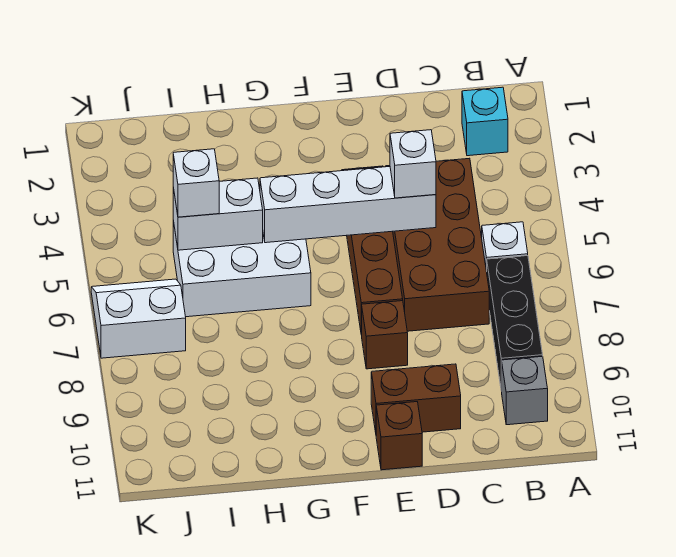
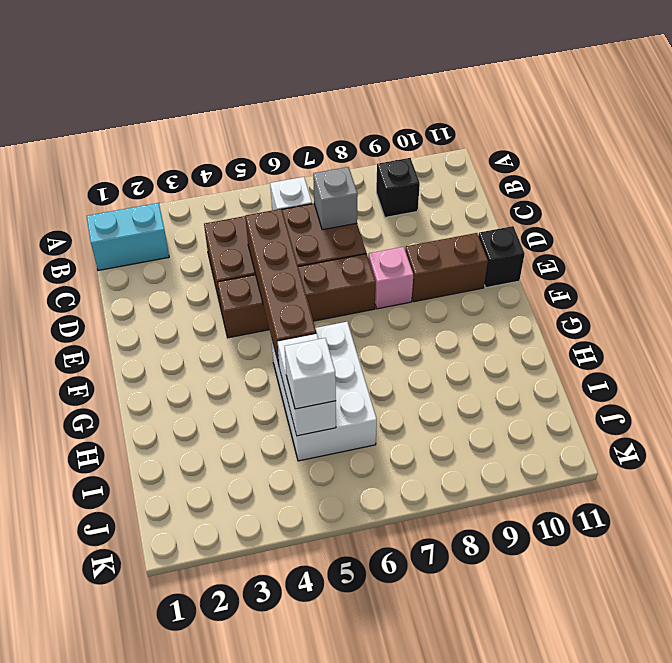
cyan 1x1 brick [462,87,508,156] -> cyan 1x2 brick [87,203,169,271]
black 1x3 brick [487,256,543,391] -> black 1x1 brick [376,158,420,217]
grey 1x1 brick [502,356,548,425] -> grey 1x1 brick moved to [313,167,358,230]
white 1x4 brick [260,167,436,243] -> brown 1x4 brick [245,209,316,365]
white 1x1 brick [390,130,436,198] -> none
brown 1x2 brick [371,364,461,432] -> brown 1x2 brick turned to [405,233,488,302]
brown 1x1 brick [362,301,408,369] -> pink 1x1 brick [368,247,413,309]
brown 1x1 brick [376,402,422,470] -> black 1x1 brick [478,226,525,288]
white 2x2 slope [91,279,186,358] -> none

